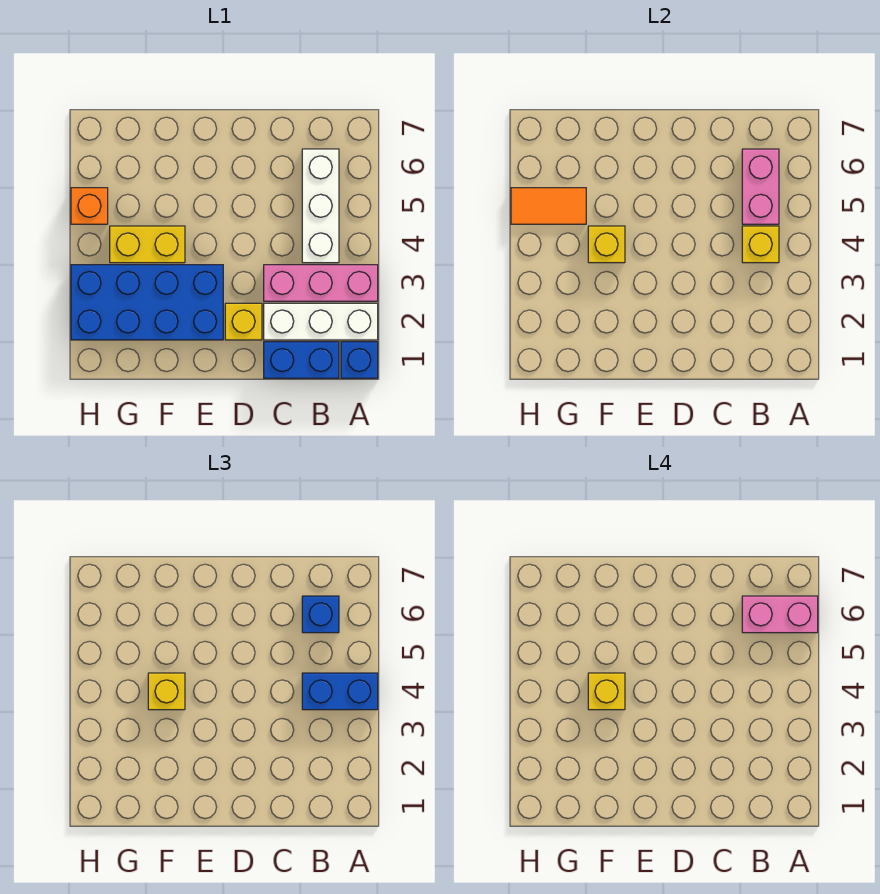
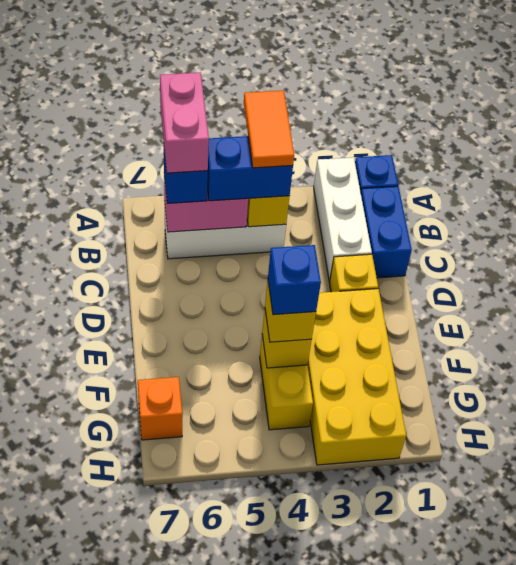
pink 1x3 brick [264,265,378,301] -> none
blue 1x2 brick [302,673,378,710] -> blue 1x2 brick turned to [207,136,293,201]
blue 2x4 brick [71,265,223,340] -> yellow 2x4 brick [307,289,406,465]
yellow 1x1 brick [588,673,625,710] -> blue 1x1 brick [268,245,321,315]
orange 1x2 tile [511,188,586,224] -> orange 1x2 tile moved to [244,90,294,168]
orange 1x1 brick [71,188,108,224] -> orange 1x1 brick moved to [138,377,182,440]

